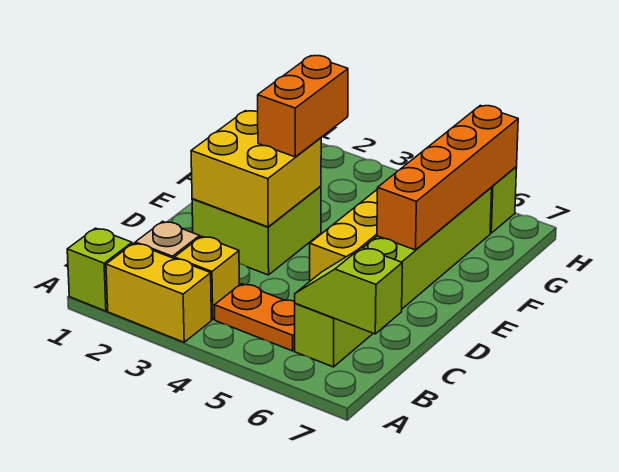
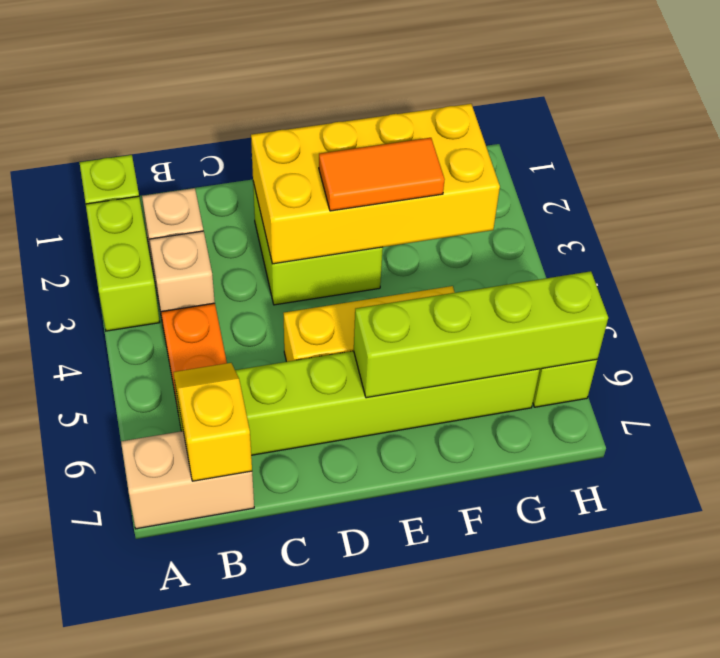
yellow 1x2 brick [106,243,211,342] -> lime 1x2 brick [86,196,160,331]
none -> tan 1x2 brick [121,431,254,529]
yellow 1x1 brick [174,236,239,320] -> tan 1x1 brick [150,231,215,317]
lime 1x2 slope [295,247,402,334] -> yellow 1x2 slope [173,363,252,481]
yellow 2x2 brick [191,111,321,227] -> yellow 2x4 brick [251,104,500,264]
orange 1x2 brick [258,56,348,157] -> orange 1x2 tile [319,138,445,211]
orange 1x4 brick [377,105,518,250] -> lime 1x4 brick [354,271,608,398]

